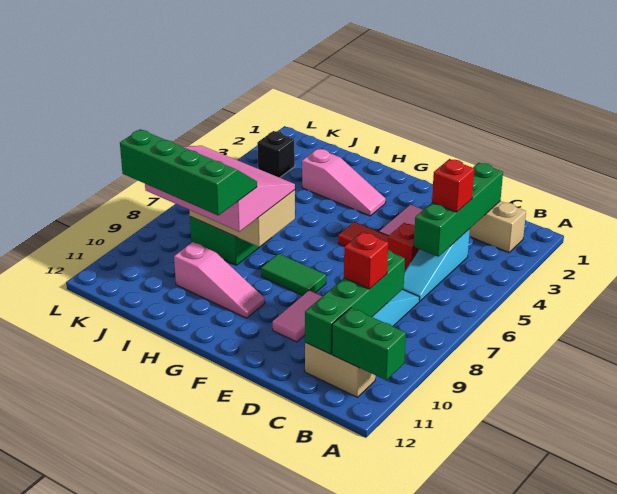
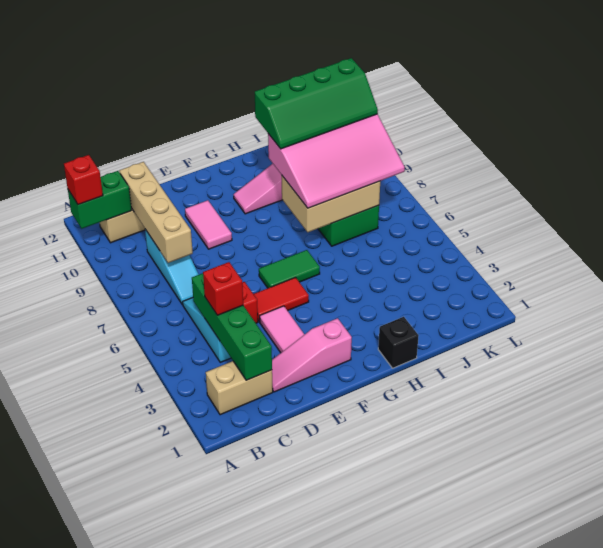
green 1x4 brick [305,250,405,354] -> tan 1x4 brick [119,162,193,263]
red 1x1 brick [344,232,388,289] -> red 1x1 brick moved to [64,155,103,205]
green 1x2 tile [261,254,326,296] -> green 1x2 tile moved to [259,250,320,288]
pink 1x3 slope [302,149,386,216] -> pink 1x3 slope moved to [272,318,352,392]
black 1x1 brick [257,131,295,178] -> black 1x1 brick moved to [378,317,419,368]

